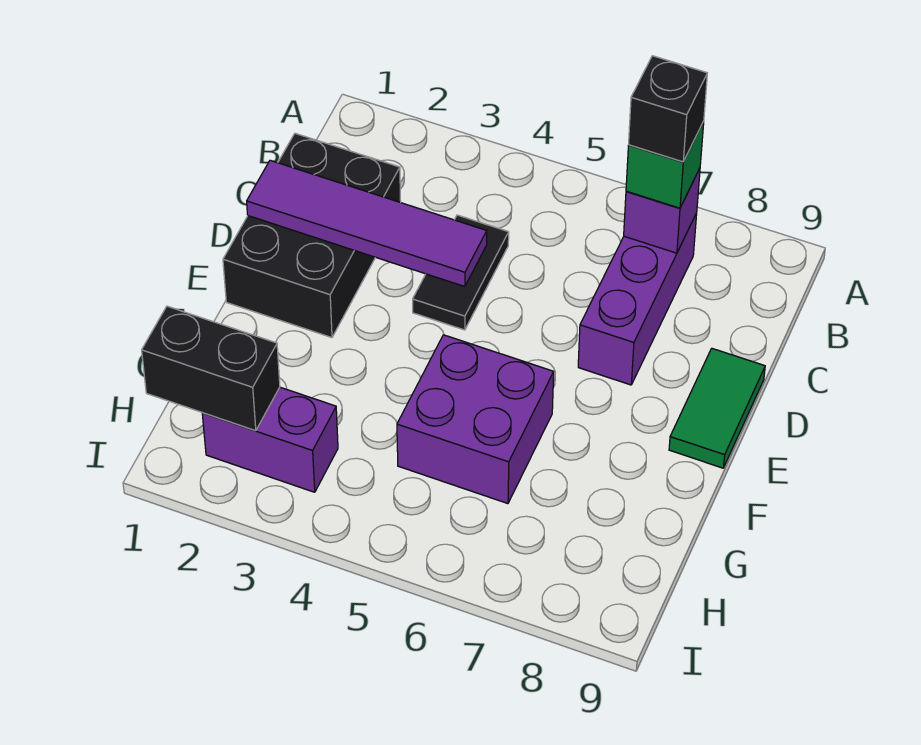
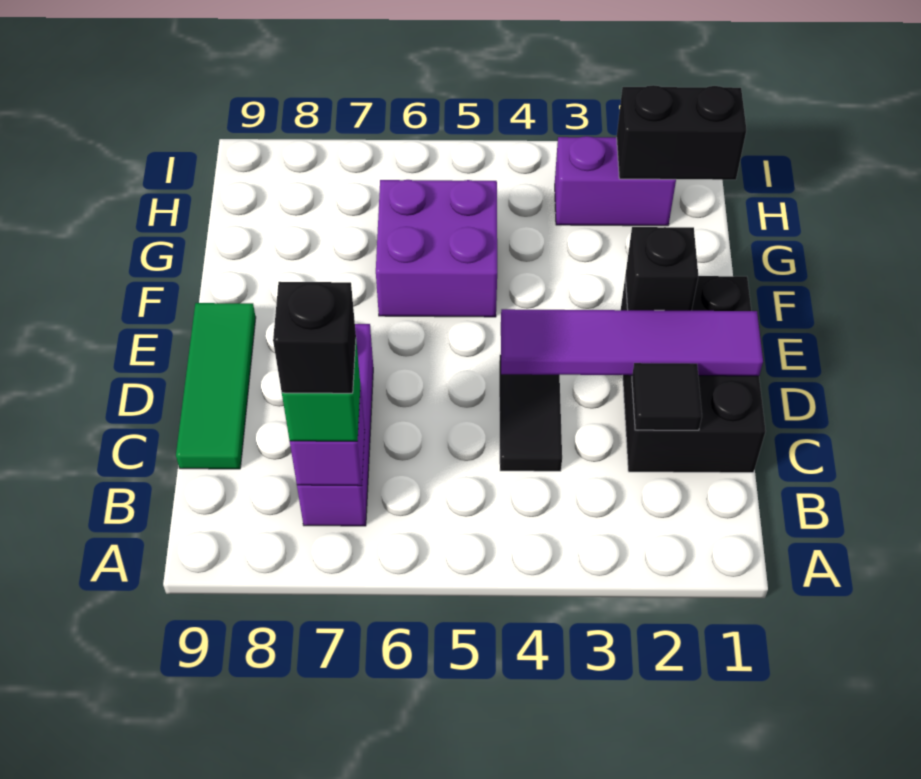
none -> black 1x1 tile [632,363,702,430]
green 1x2 tile [669,349,765,468] -> green 1x3 tile [176,303,256,469]
none -> black 1x1 brick [625,227,698,311]

